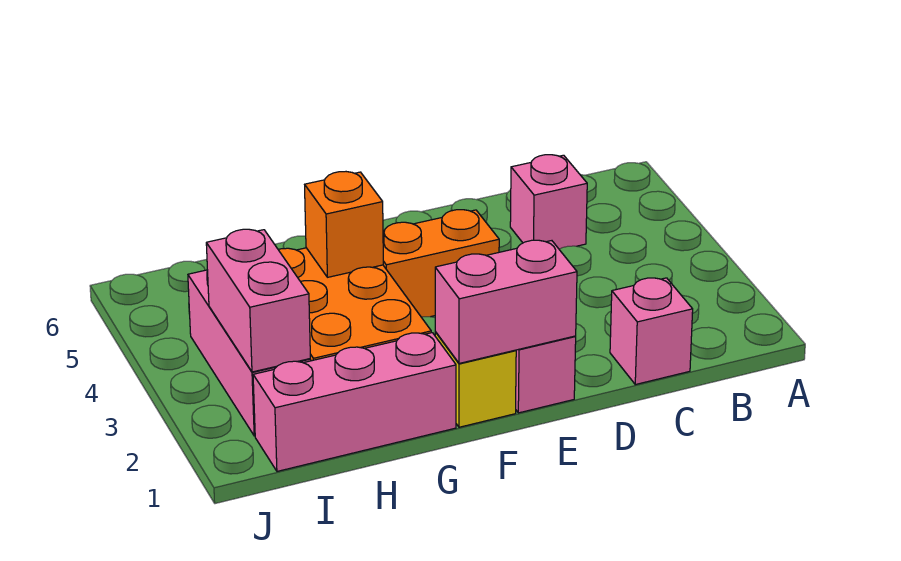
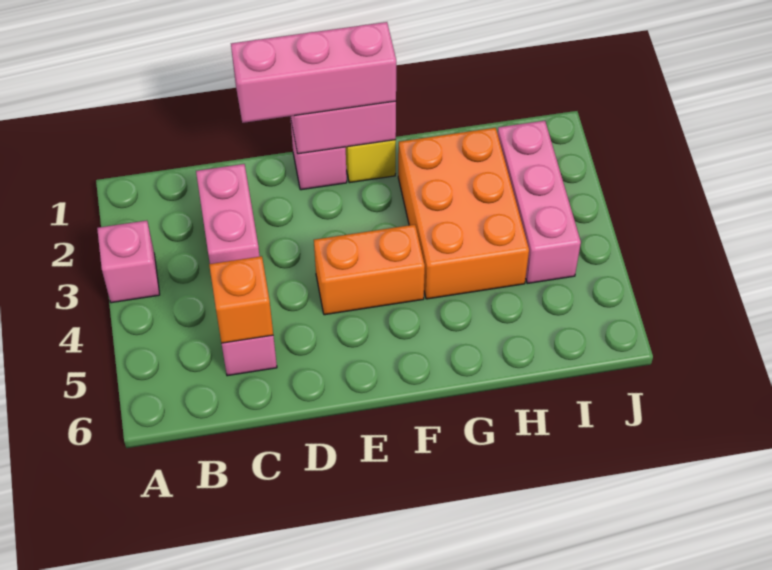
pink 1x1 brick [610,278,693,385] -> pink 1x1 brick moved to [97,221,160,303]
pink 1x3 brick [253,333,456,471] -> pink 1x3 brick moved to [231,22,396,123]
orange 1x1 brick [305,172,383,277] -> orange 1x1 brick moved to [209,256,273,343]
pink 1x2 brick [206,229,310,372] -> pink 1x2 brick moved to [196,164,260,264]

